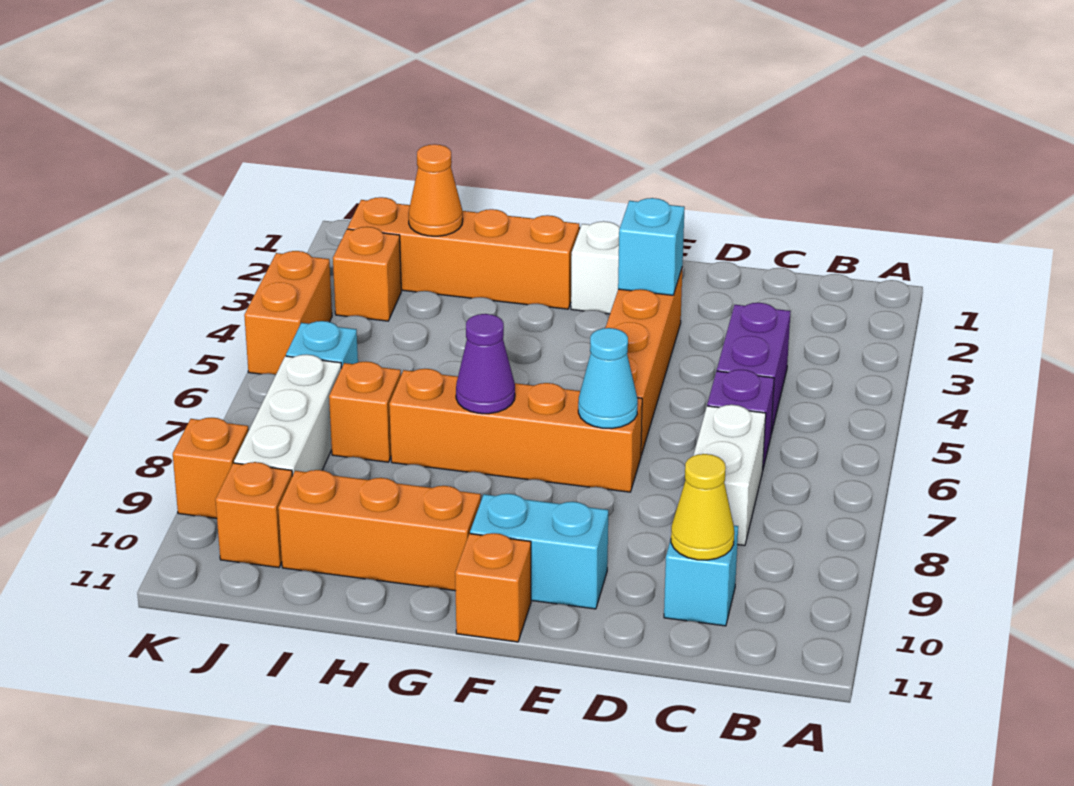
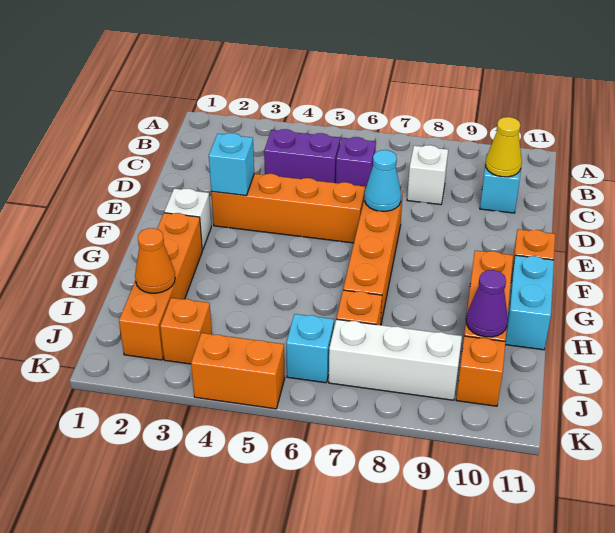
white 1x2 brick [693,405,766,546] -> white 1x1 brick [407,145,448,205]
cyan 1x2 brick [470,494,608,609] -> cyan 1x2 brick moved to [505,255,554,350]
purple 1x1 cone [456,314,515,414] -> purple 1x1 cone moved to [466,270,508,337]
orange 1x1 brick [173,418,248,519] -> none

